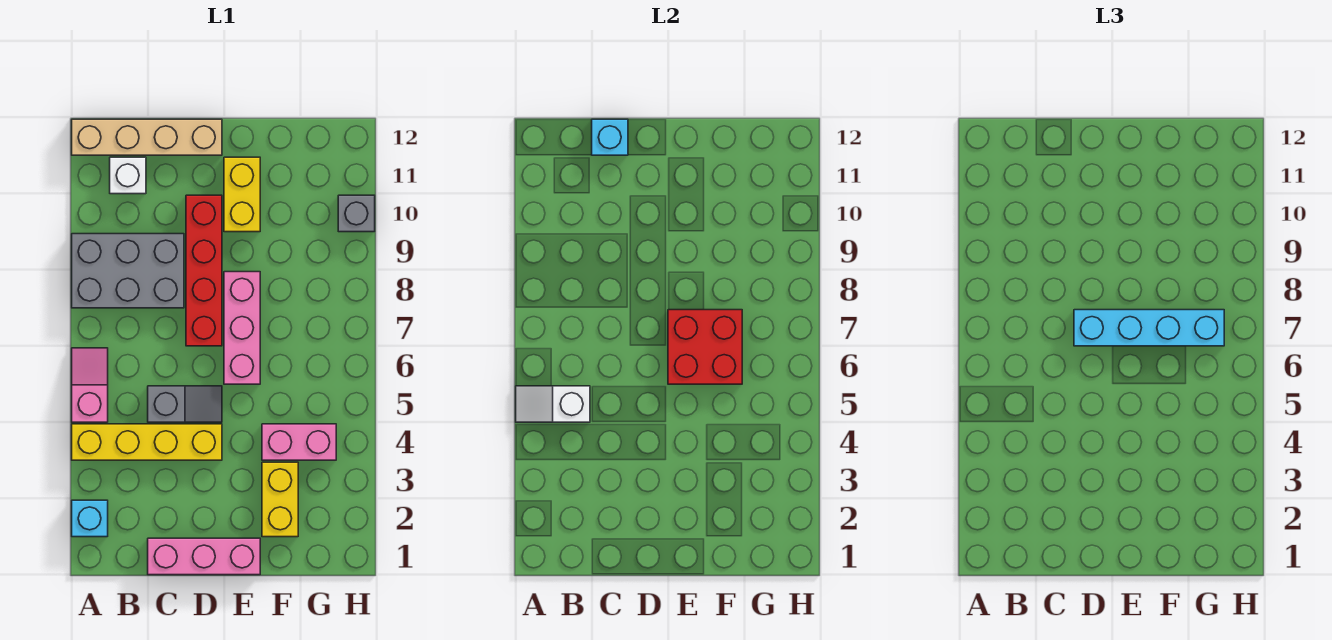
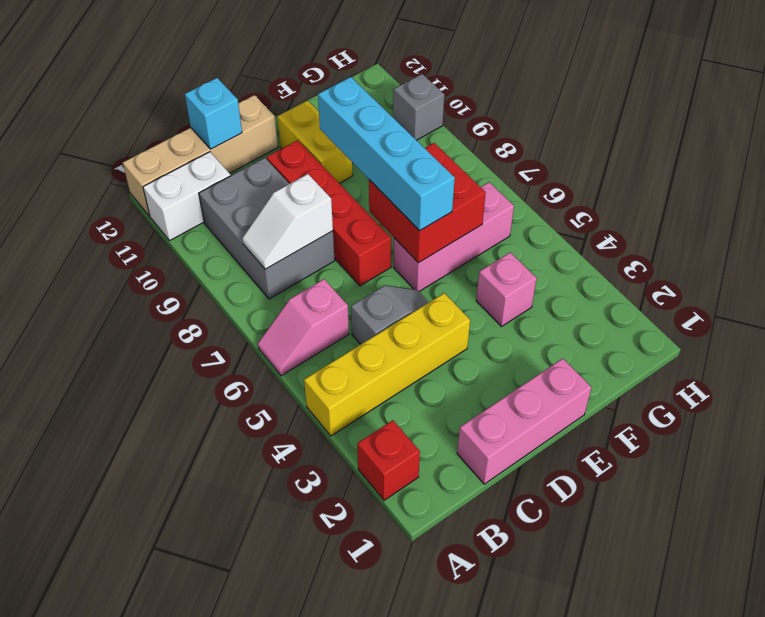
cyan 1x1 brick [72,500,108,537] -> red 1x1 brick [357,420,420,500]
pink 1x2 slope [72,348,108,422] -> pink 1x2 slope turned to [258,279,349,376]
white 1x2 slope [516,386,590,422] -> white 1x2 slope moved to [242,174,333,269]
grey 2x3 brick [72,234,184,308] -> grey 2x3 brick turned to [199,158,335,299]
white 1x1 brick [110,157,146,194] -> white 1x2 brick [143,152,231,241]
cyan 1x4 brick [1074,310,1224,346] -> cyan 1x4 brick turned to [318,77,455,231]
pink 1x3 brick [224,272,260,384] -> pink 1x3 brick turned to [394,182,514,291]
yellow 1x2 brick [262,462,298,537] -> none
pink 1x2 brick [262,424,336,460] -> pink 1x1 brick [476,252,537,327]

